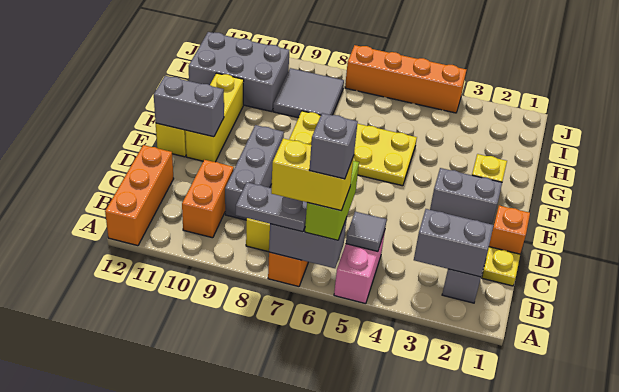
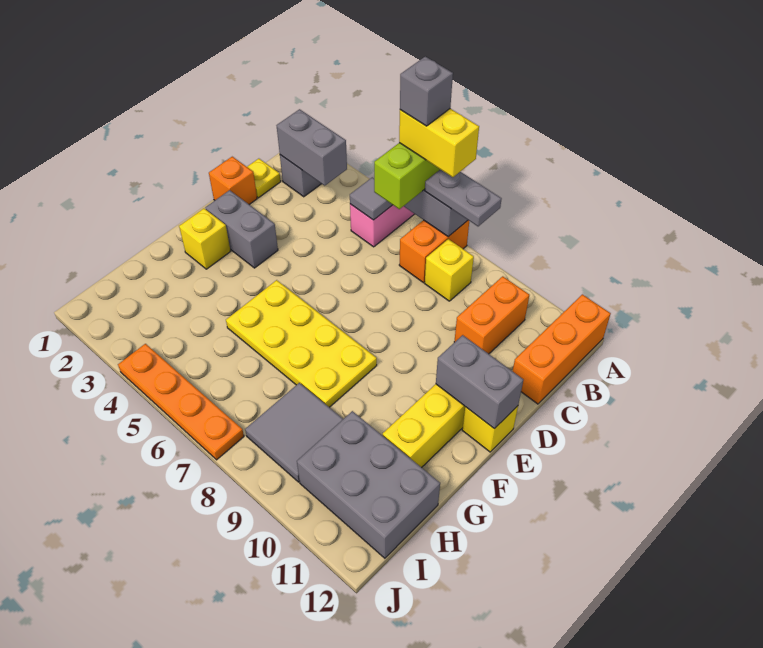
grey 1x3 brick [225,125,284,220] -> none
orange 1x4 brick [345,45,466,113] -> orange 1x4 plate [118,344,244,460]

